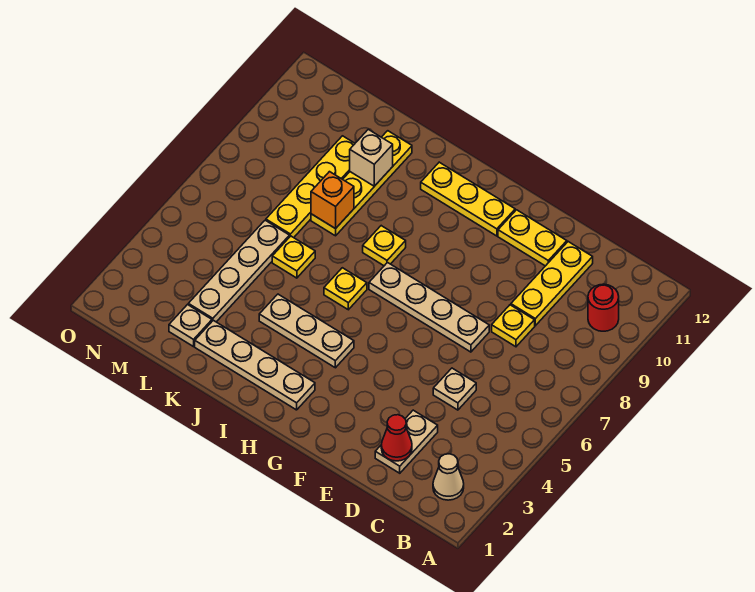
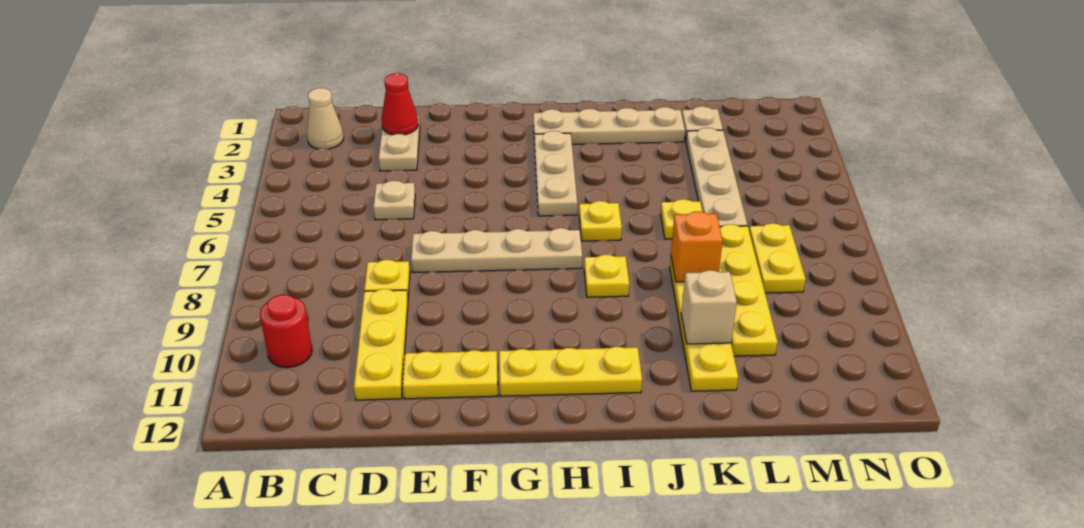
tan 1x3 plate [259,294,354,368] -> tan 1x3 plate turned to [534,131,577,216]
none -> yellow 1x2 plate [749,223,806,293]

